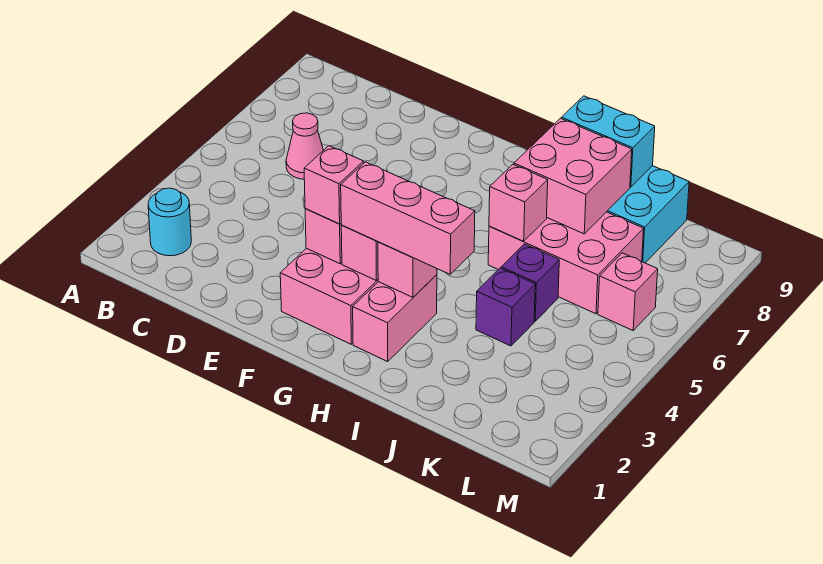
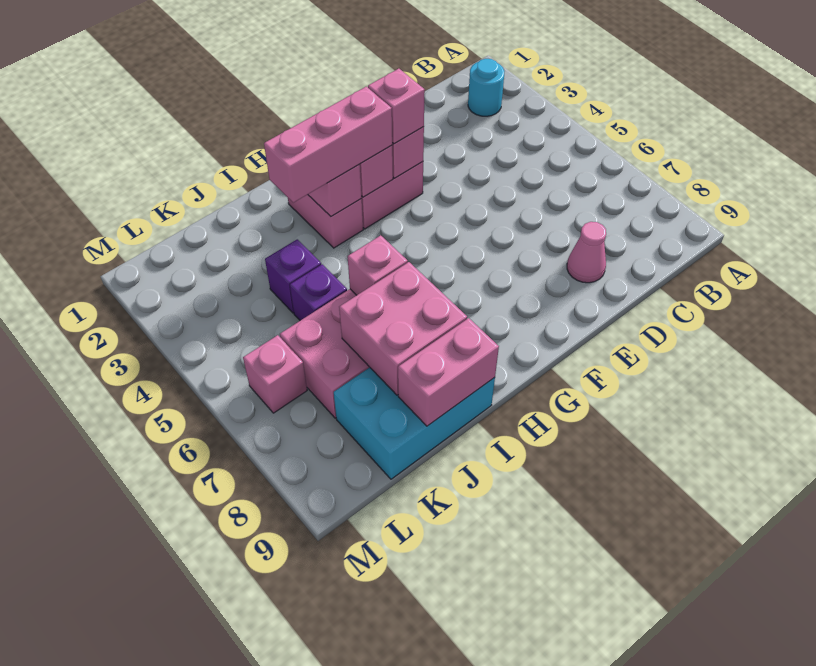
pink 1x1 cone [286,113,323,179] -> pink 1x1 cone moved to [567,222,606,283]
cyan 1x2 brick [561,96,655,187] -> pink 1x2 brick [398,318,499,426]

